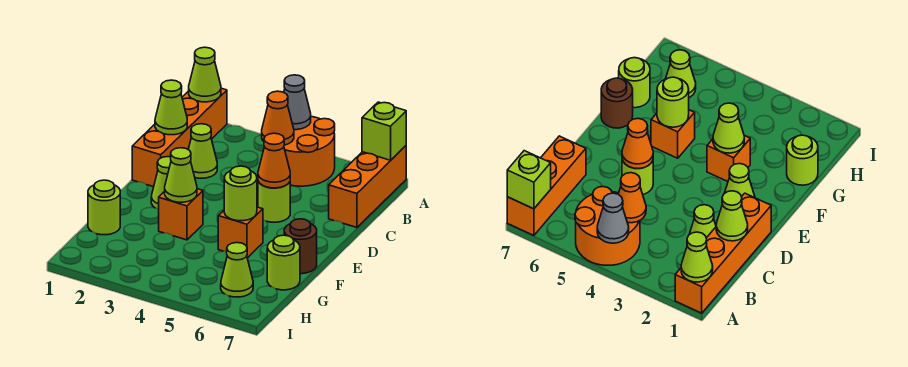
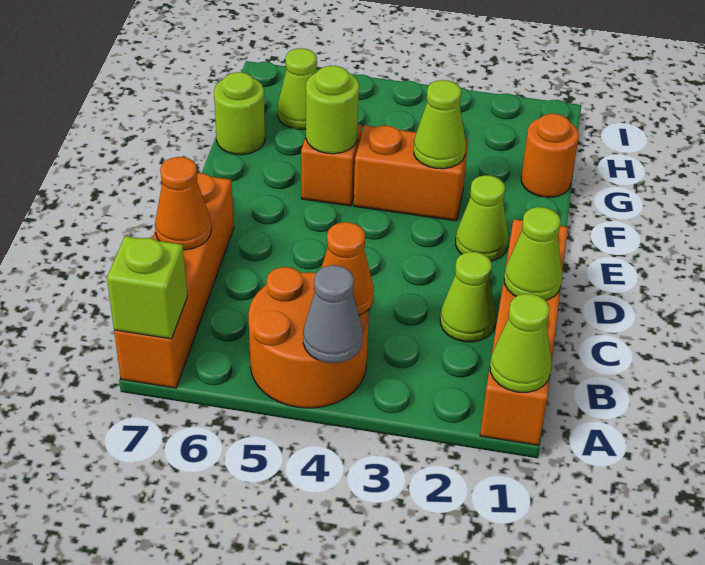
orange 1x3 brick [329,146,406,228] -> orange 1x4 brick [114,173,234,388]
lime 1x1 round brick [258,182,291,222] -> none
orange 1x1 cone [258,133,290,188] -> orange 1x1 cone moved to [155,157,211,250]
orange 1x1 brick [159,189,203,240] -> orange 1x2 brick [354,125,468,221]
brown 1x1 round brick [284,219,317,274] -> none
lime 1x1 round brick [88,180,120,235] -> orange 1x1 round brick [521,114,579,197]

